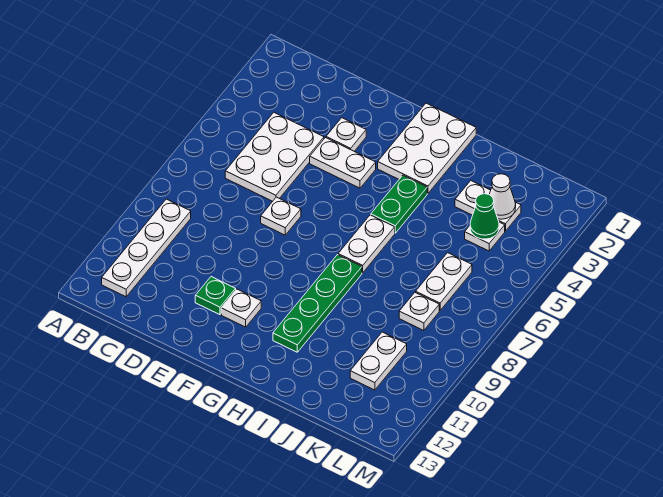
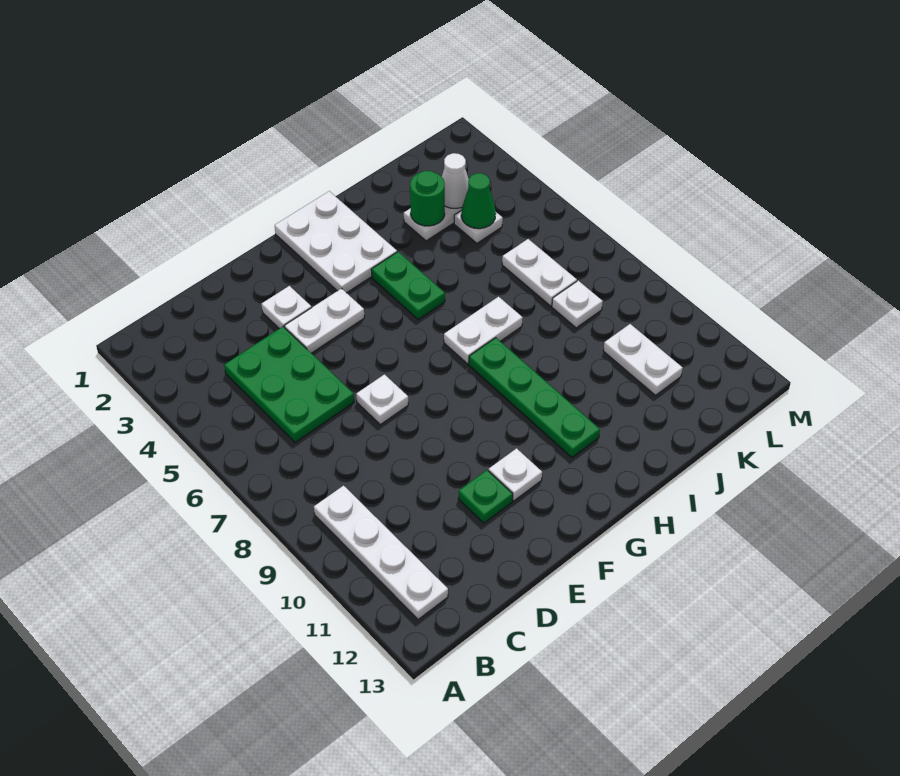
white 2x3 plate [225,113,324,201] -> green 2x3 plate [224,327,354,442]
white 1x2 plate [338,215,395,273] -> white 1x2 plate turned to [444,297,523,364]
none -> green 1x1 round brick [410,171,445,226]

